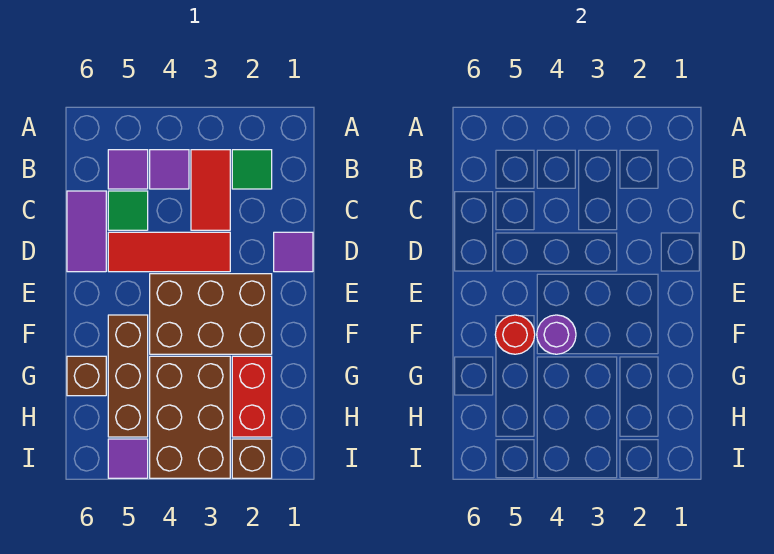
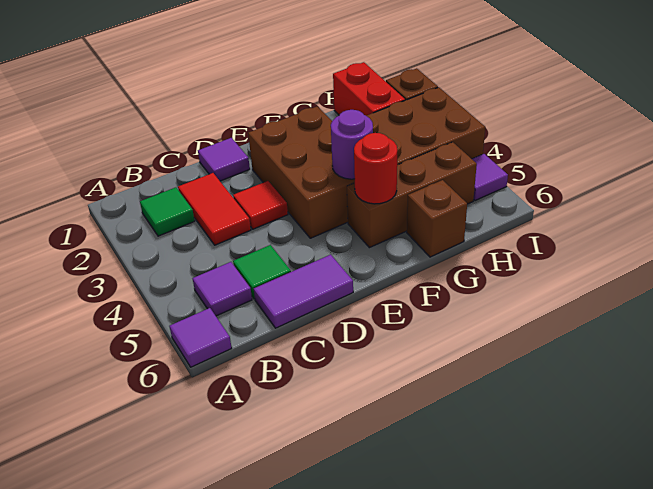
red 1x2 tile [191,150,230,230] -> red 1x2 tile turned to [178,173,251,245]
purple 1x1 tile [150,150,189,189] -> purple 1x1 tile moved to [170,308,232,367]
red 1x3 tile [108,232,230,272] -> red 1x1 tile [233,181,288,229]
red 1x2 brick [232,356,272,437] -> red 1x2 brick turned to [333,62,405,115]

